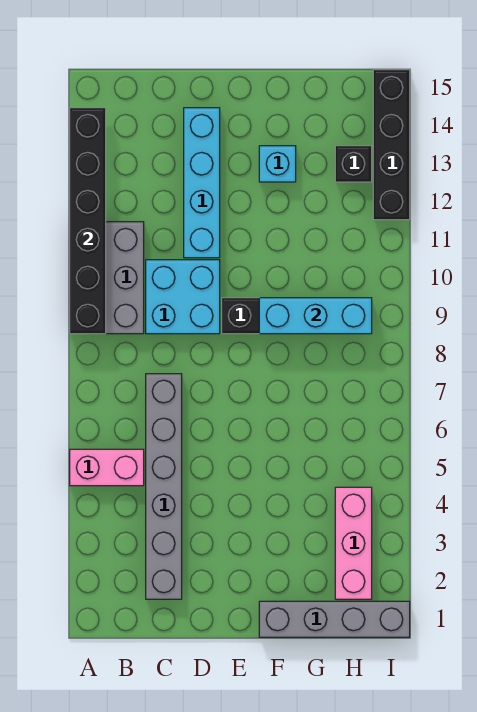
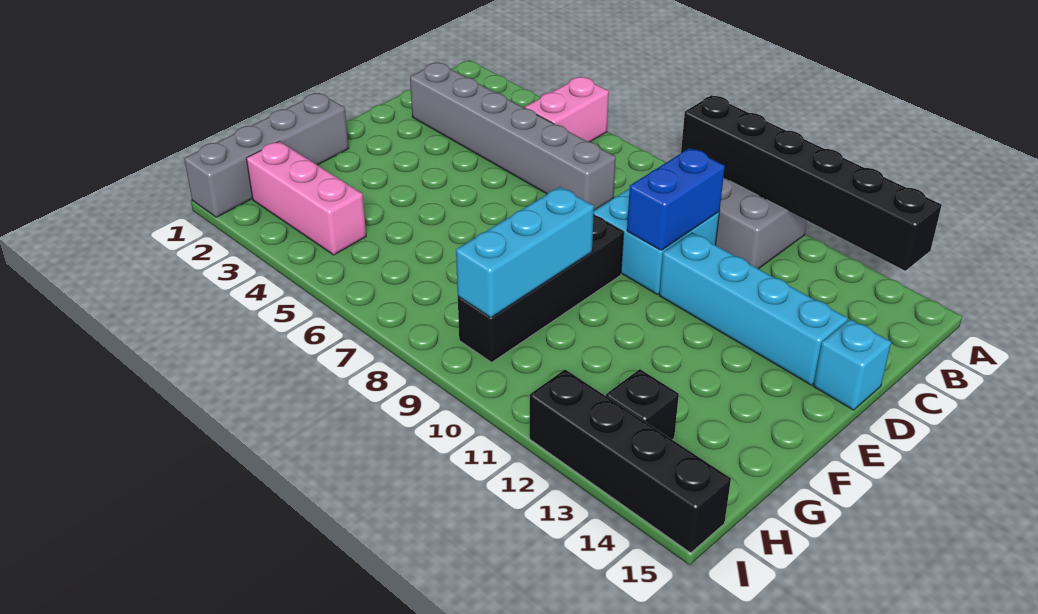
none -> blue 1x2 brick [627,148,725,250]
cyan 1x1 brick [259,146,296,182] -> cyan 1x1 brick moved to [813,319,891,410]

